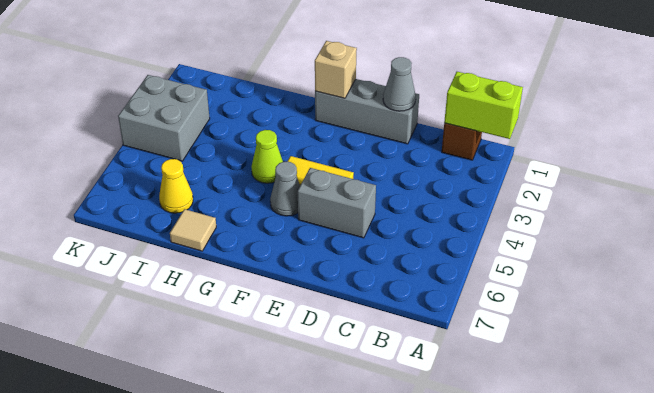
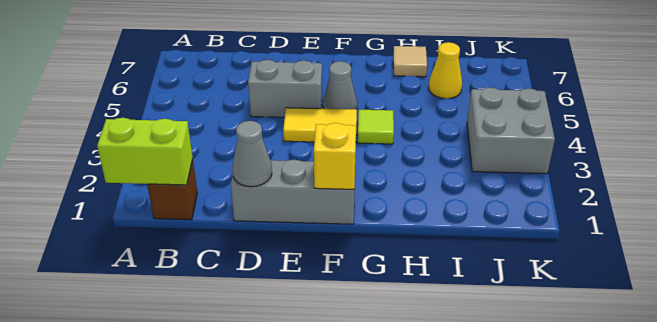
tan 1x1 brick [315,41,357,98] -> yellow 1x1 brick [314,123,356,189]
lime 1x1 cone [251,130,283,183] -> lime 1x1 tile [358,110,394,144]

